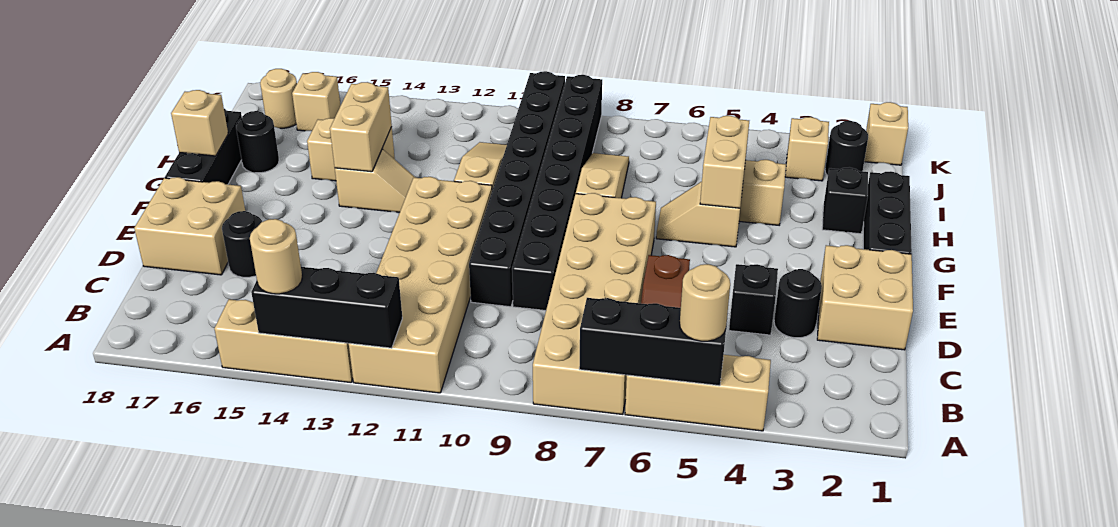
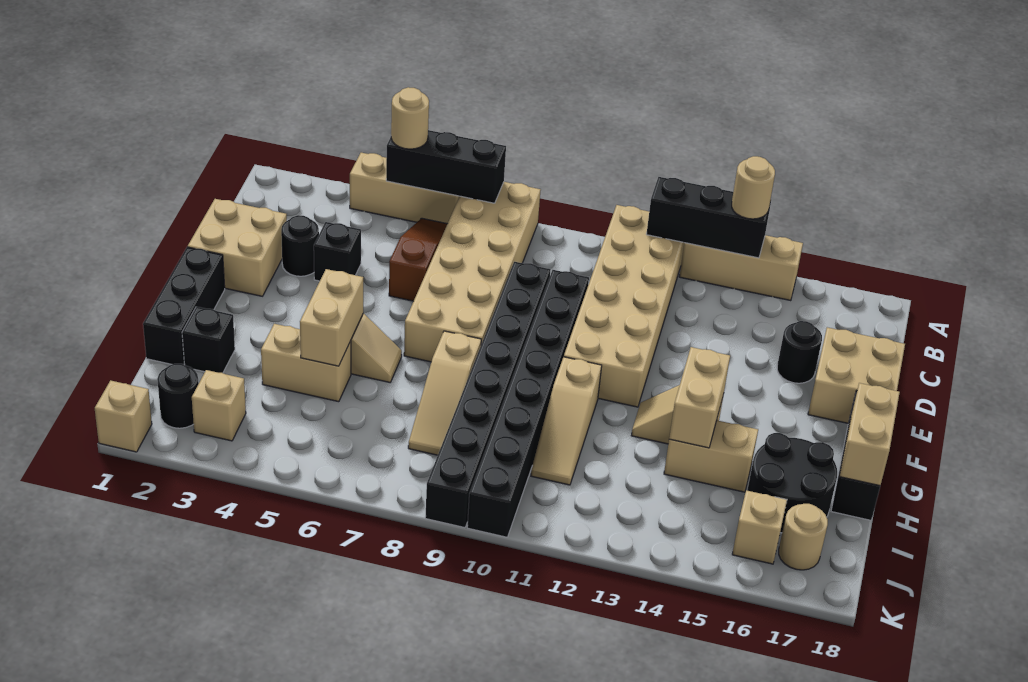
tan 1x1 brick [171,90,228,156] -> tan 1x2 brick [839,383,900,486]
black 1x1 round brick [236,111,279,173] -> black 2x2 round brick [747,433,837,533]

